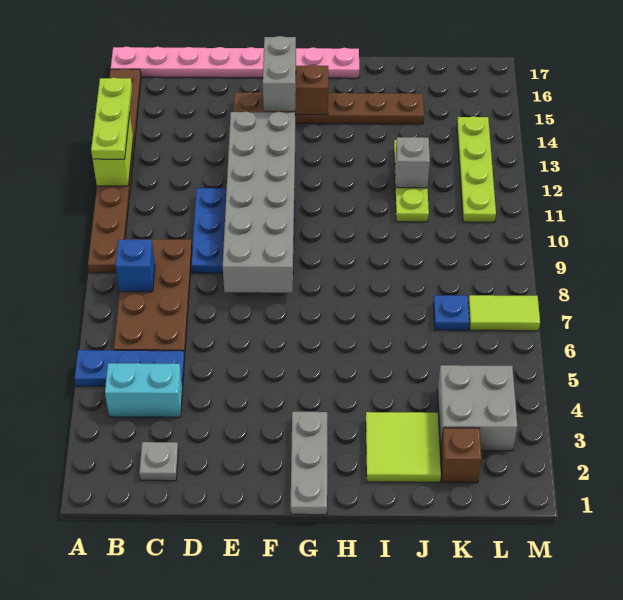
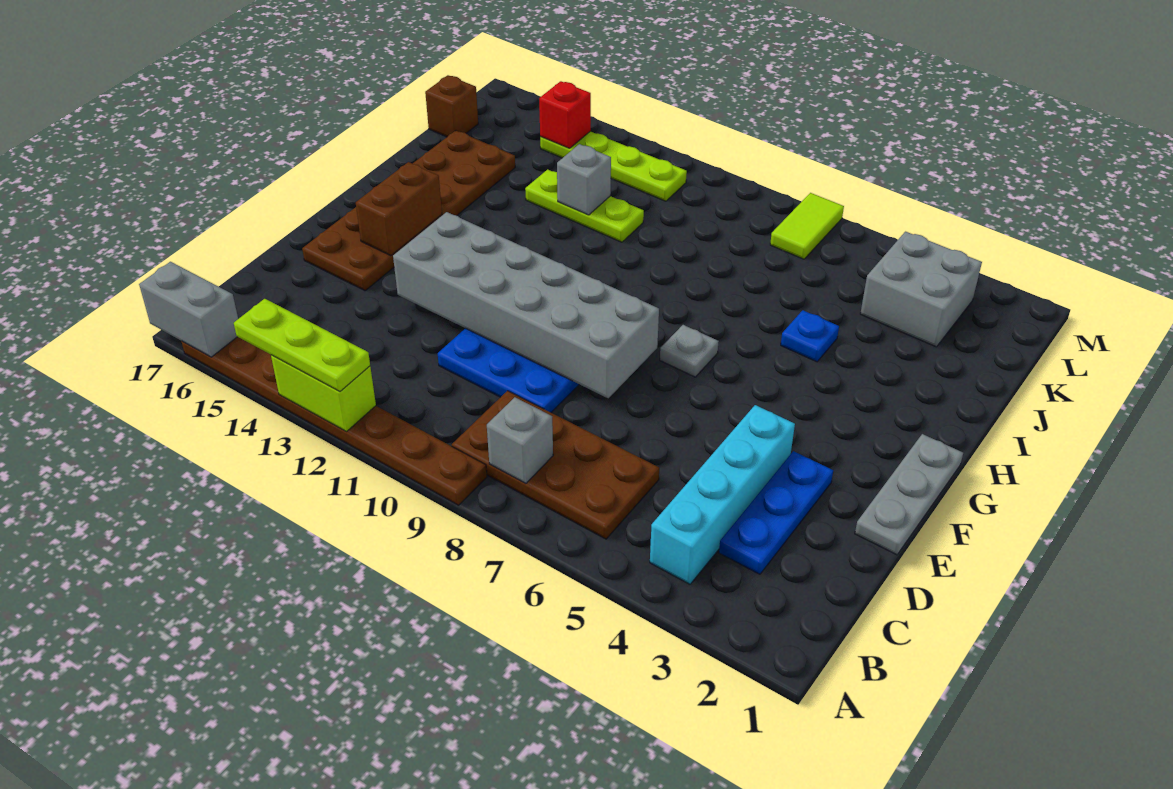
blue 1x3 plate [75,350,185,387] -> blue 1x3 plate moved to [719,451,833,574]
pink 1x8 plate [111,46,359,78] -> none
cyan 1x2 brick [105,363,183,417] -> cyan 1x4 brick [650,405,795,584]
blue 1x1 brick [116,240,155,292] -> grey 1x1 brick [487,397,553,483]
grey 1x1 plate [139,442,178,481] -> grey 1x1 plate moved to [660,325,719,377]
brown 1x6 plate [234,92,424,124] -> brown 2x6 plate [302,131,515,290]
grey 1x2 brick [263,36,296,111] -> grey 1x2 brick moved to [139,262,238,357]
grey 1x3 plate [291,412,327,515] -> grey 1x3 plate turned to [855,434,963,555]
lime 2x2 tile [366,412,441,482] -> none
brown 1x1 brick [440,428,482,483] -> brown 1x1 brick moved to [425,75,478,137]
blue 1x1 plate [433,295,469,330] -> blue 1x1 plate moved to [781,310,839,362]
none -> red 1x1 brick [539,81,591,148]

